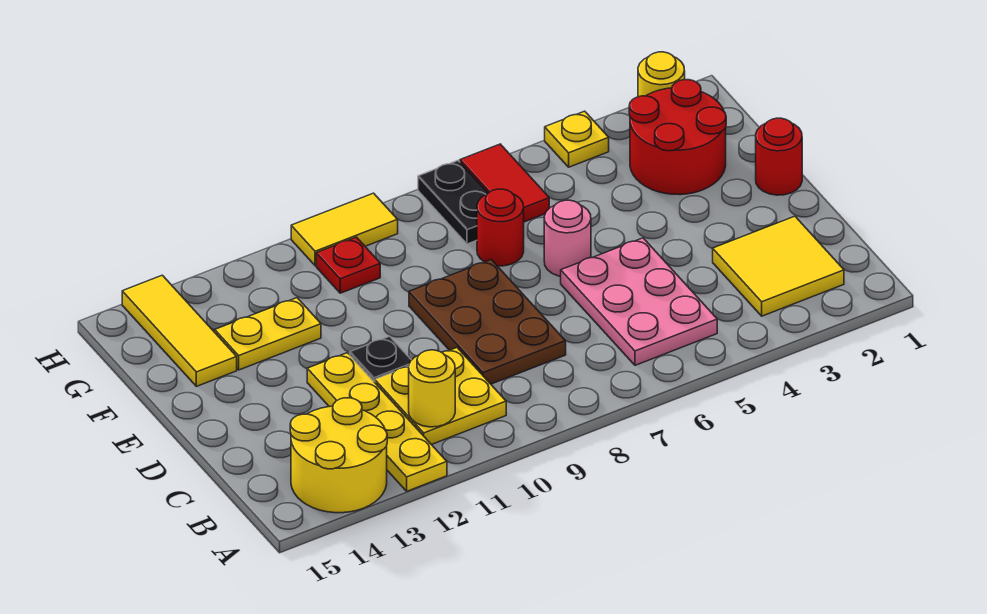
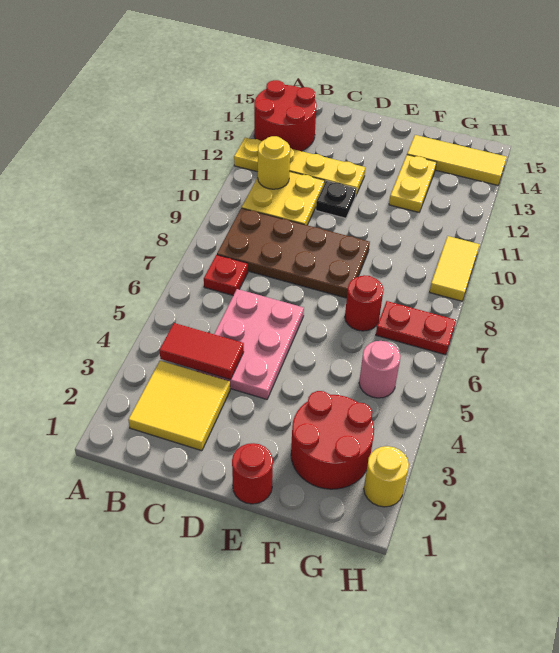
yellow 2x2 round brick [290,398,387,513] -> red 2x2 round brick [254,80,317,151]
pink 2x3 plate [561,238,717,365] -> pink 2x3 plate turned to [196,289,304,399]
brown 2x3 plate [409,260,566,384] -> brown 2x4 plate [217,208,370,298]
pink 1x1 round brick [544,200,591,276] -> pink 1x1 round brick moved to [359,341,401,398]
red 1x2 tile [460,144,549,222] -> red 1x2 tile moved to [159,323,244,380]
black 1x2 plate [418,161,488,244] -> red 1x2 plate [376,301,456,355]
red 1x1 plate [316,237,380,293] -> red 1x1 plate moved to [204,255,248,295]
yellow 1x1 plate [545,111,609,167] -> none

